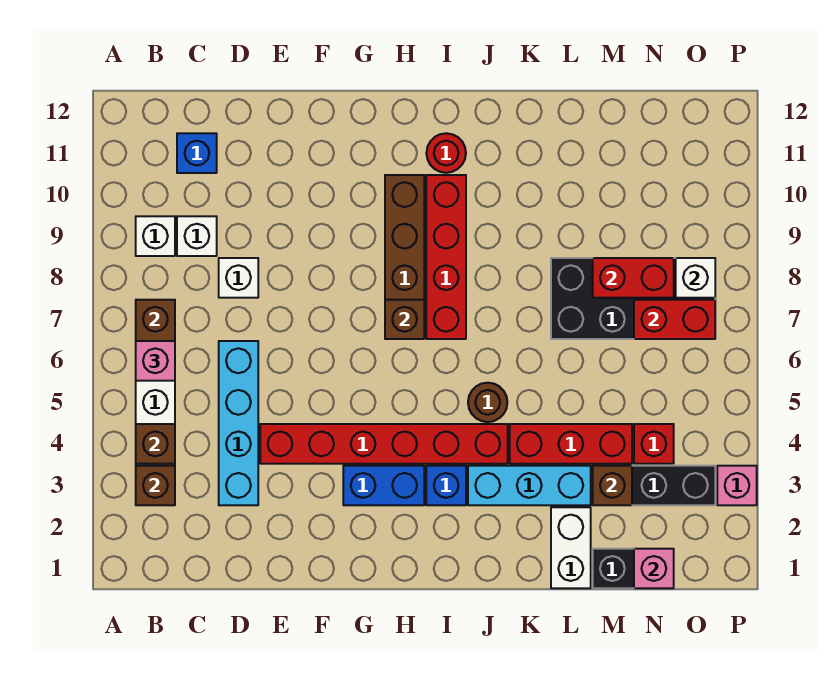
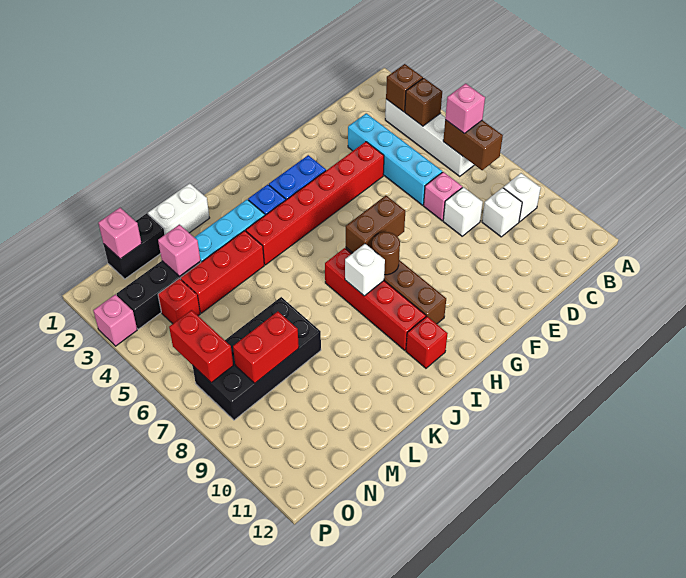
blue 1x1 brick [177,133,217,173] -> none
none -> pink 1x1 brick [424,172,462,221]
brown 1x1 brick [385,300,424,339] -> brown 1x2 brick [346,196,405,253]
red 1x1 round brick [426,133,466,173] -> red 1x1 brick [406,316,448,368]
brown 1x1 round brick [468,383,507,422] -> brown 1x1 round brick moved to [372,232,400,275]
white 1x2 brick [551,507,591,588] -> white 1x2 brick turned to [148,183,209,234]
brown 1x1 brick [593,466,632,505] -> pink 1x1 brick [158,225,201,277]
red 1x2 brick [634,300,715,339] -> red 1x2 brick turned to [169,310,233,382]
white 1x1 brick [676,258,715,298] -> white 1x1 brick moved to [345,244,385,296]

